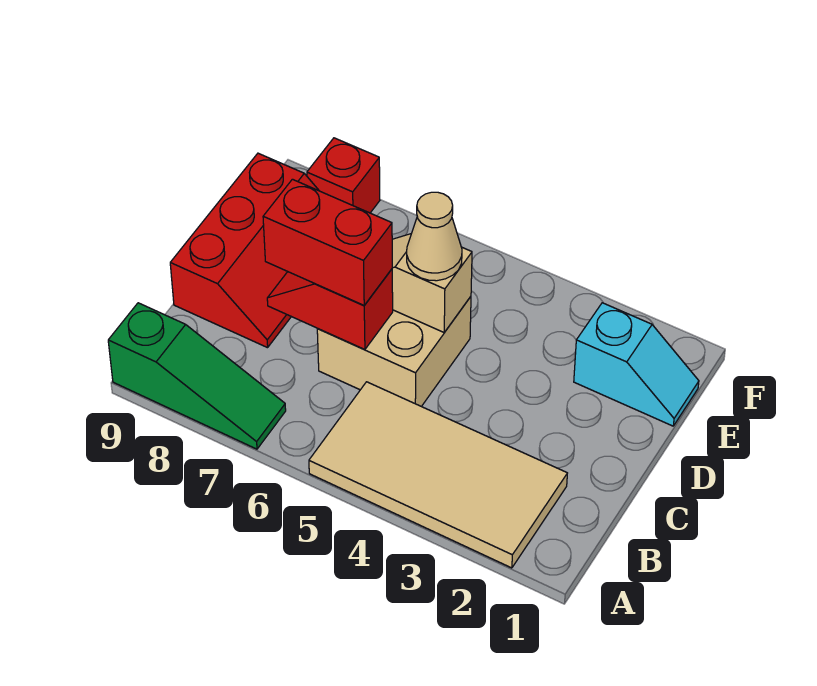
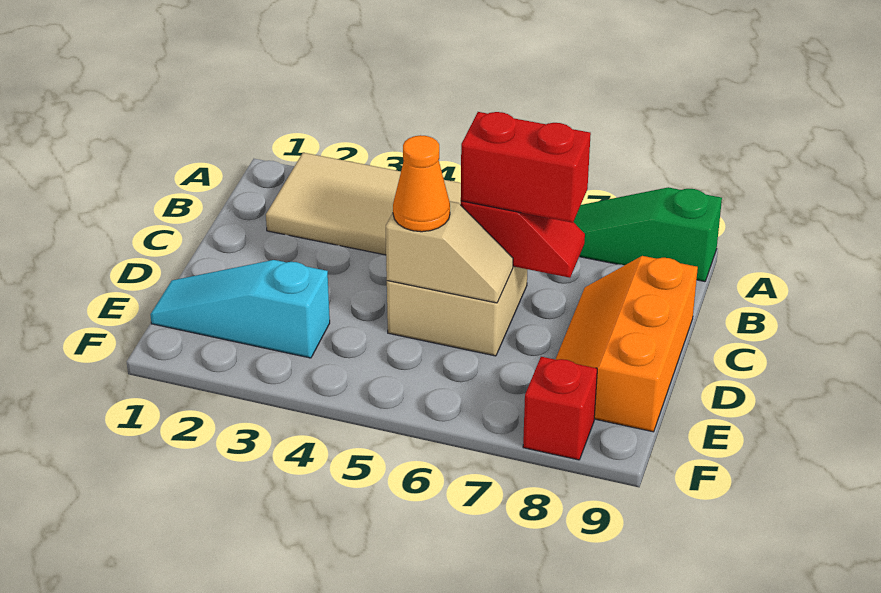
red 2x3 slope [170,153,319,348] -> orange 2x3 slope [555,256,698,432]
tan 1x1 cone [407,192,462,281] -> orange 1x1 cone [393,135,450,232]
cyan 1x2 slope [574,303,699,426] -> cyan 1x3 slope [150,260,330,358]

